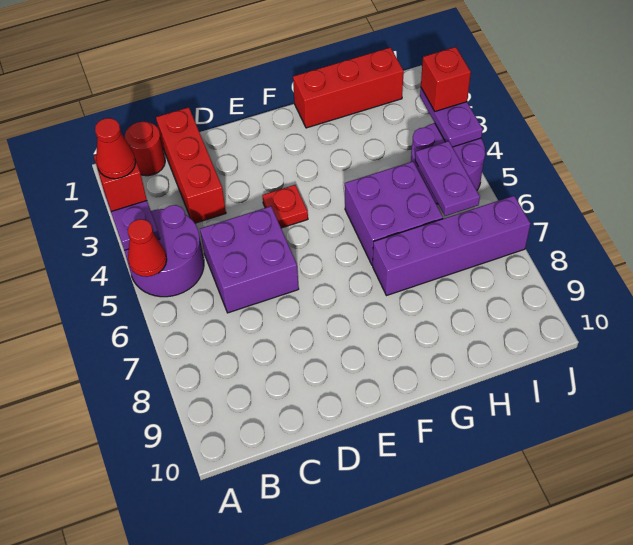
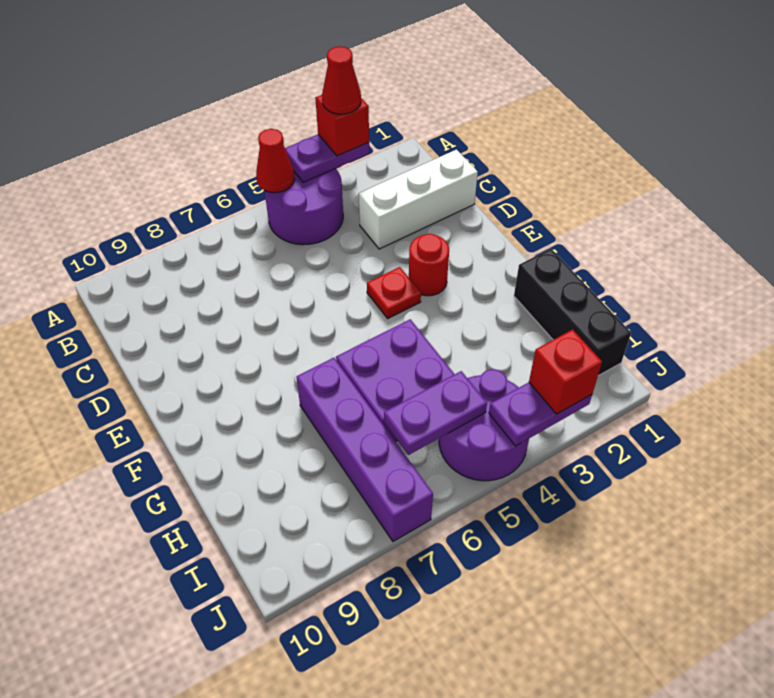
red 1x1 round brick [125,122,165,176] -> red 1x1 round brick moved to [409,234,449,296]
red 1x3 brick [156,107,226,223] -> white 1x3 brick [359,150,478,249]
purple 2x2 brick [200,206,299,313] -> none
red 1x3 brick [293,47,404,128] -> black 1x3 brick [514,249,631,376]

